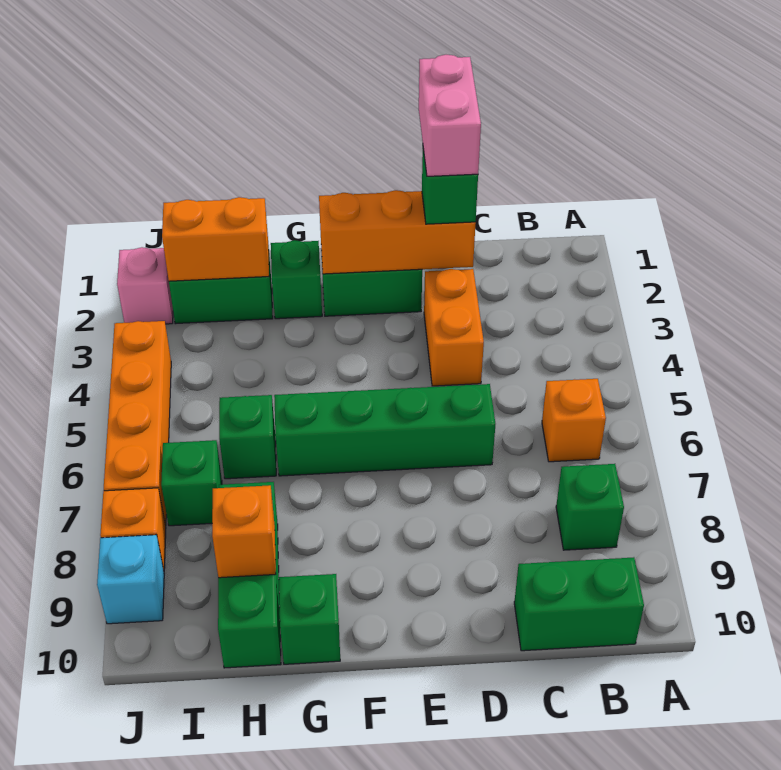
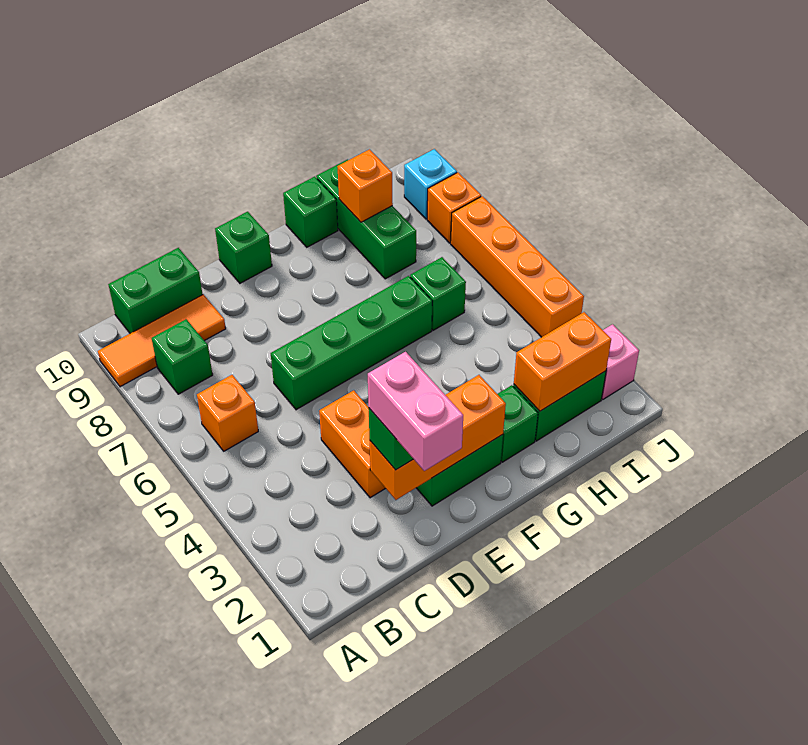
none -> orange 1x3 tile [98,294,226,387]
green 1x1 brick [161,440,222,526] -> green 1x1 brick moved to [215,212,272,283]

